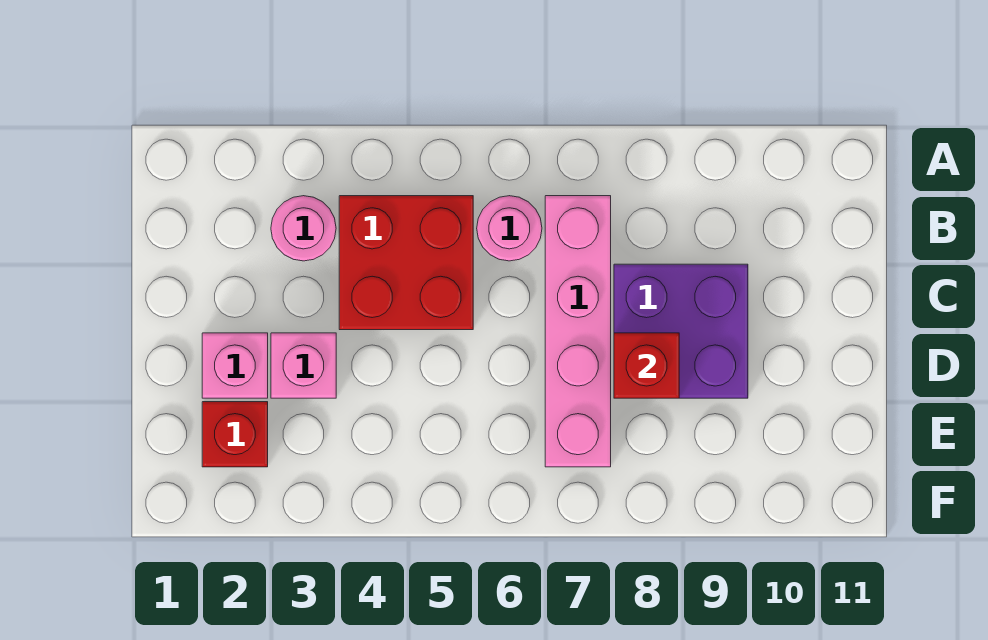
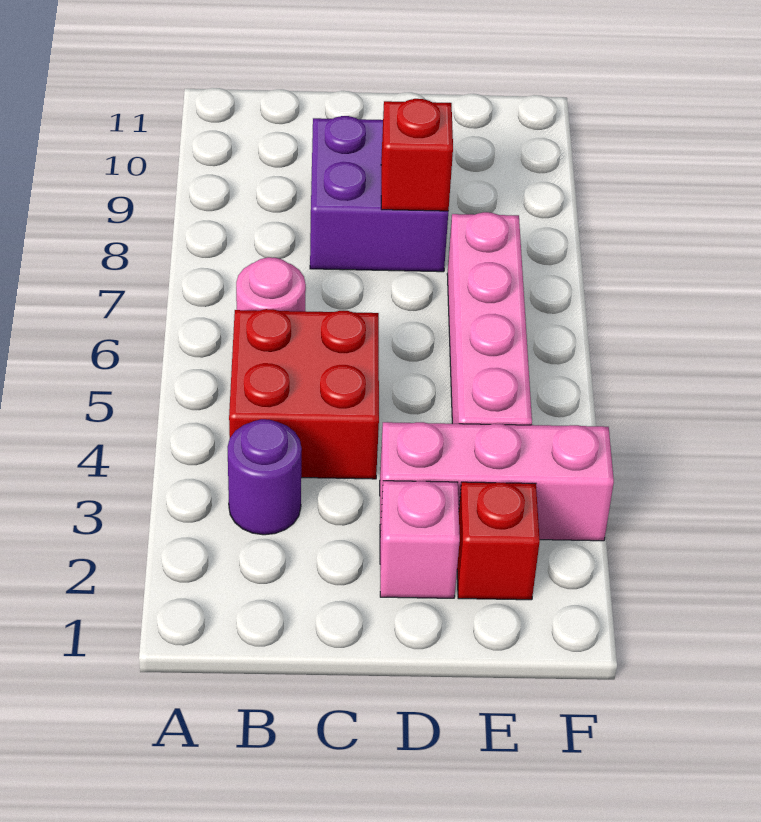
pink 1x1 round brick [271,196,336,261] -> purple 1x1 round brick [228,419,302,535]
pink 1x4 brick [545,196,611,467] -> pink 1x4 brick turned to [447,212,532,425]
pink 1x1 brick [271,333,336,398] -> pink 1x3 brick [380,422,614,541]

